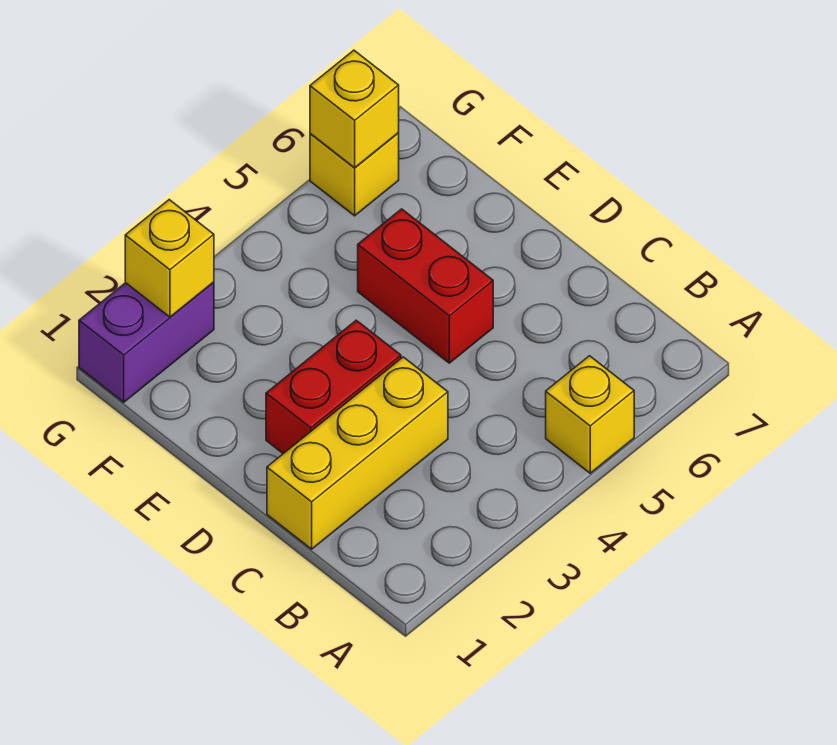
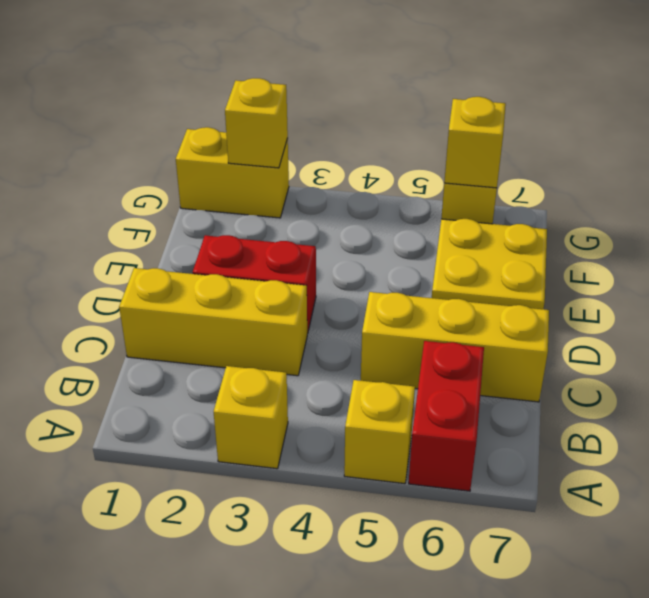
none -> yellow 1x1 brick [214,366,288,469]
none -> yellow 1x3 brick [361,292,549,402]
red 1x2 brick [358,209,493,363] -> red 1x2 brick moved to [409,341,484,491]
none -> yellow 2x2 plate [432,219,547,309]
purple 1x2 brick [79,282,214,402] -> yellow 1x2 brick [176,127,289,218]

